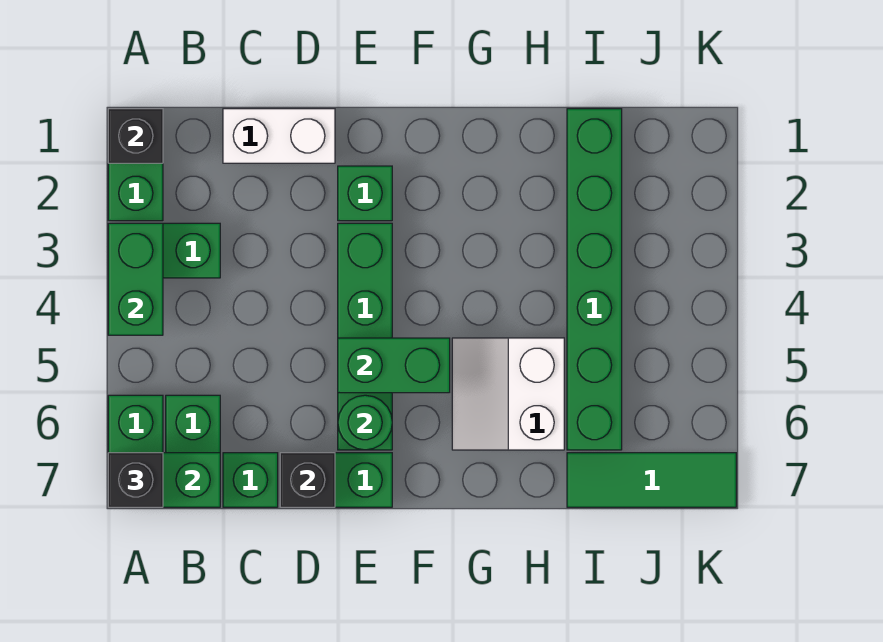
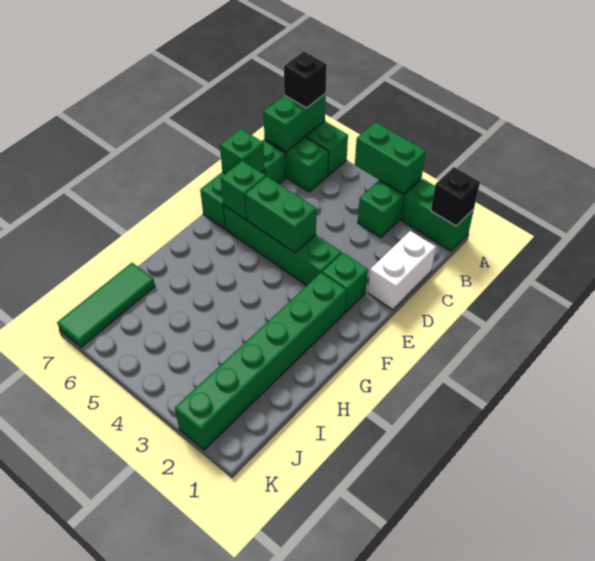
black 1x1 brick [280,453,335,507] -> green 1x1 brick [220,129,264,174]
green 1x2 brick [338,338,450,393] -> green 1x2 brick turned to [245,176,317,253]
green 1x1 round brick [338,395,392,450] -> green 1x1 brick [221,161,266,220]
white 2x2 slope [452,338,564,450] -> none
green 1x6 brick [567,109,622,450] -> green 1x6 brick turned to [175,273,346,450]

